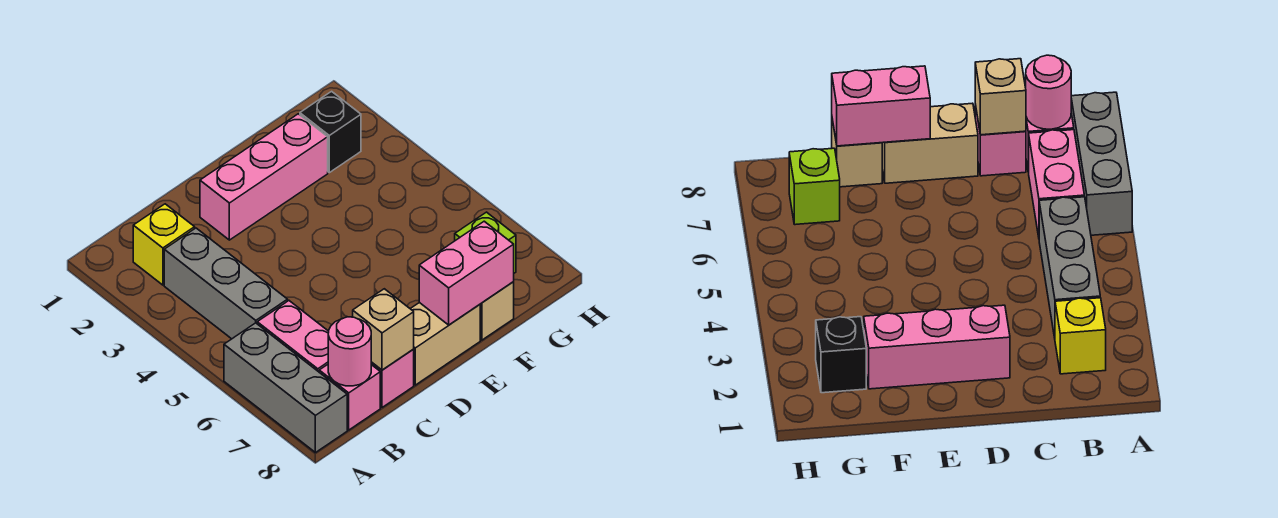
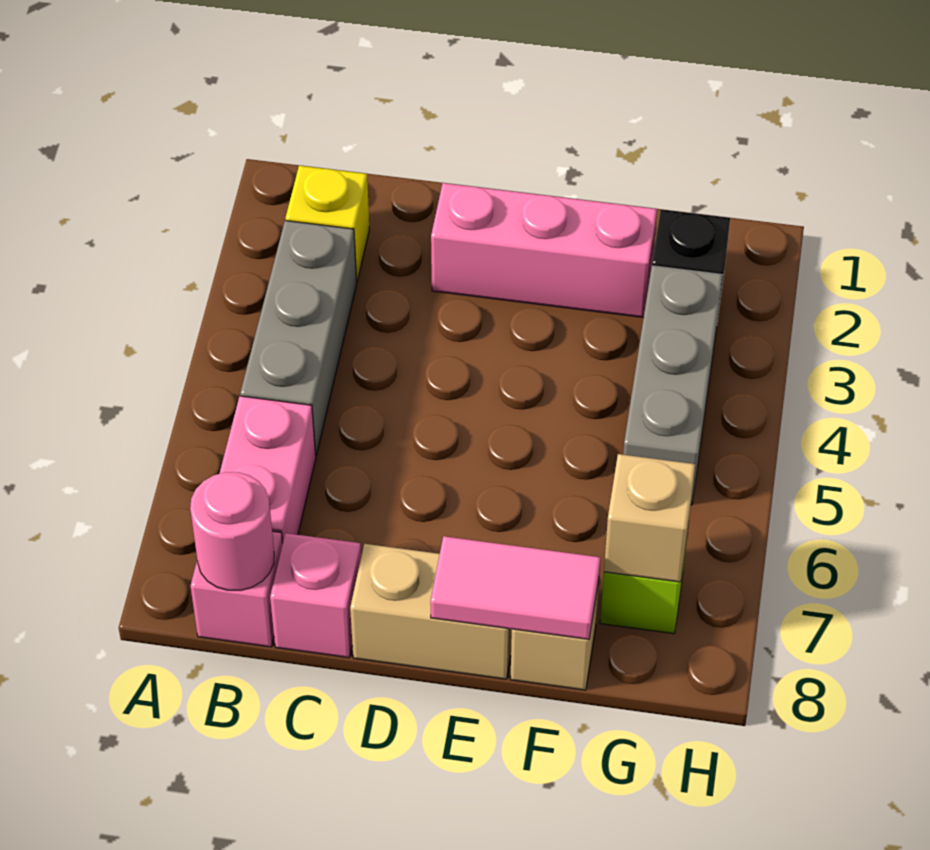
grey 1x3 brick [224,323,347,453] -> grey 1x3 brick moved to [623,266,723,505]
tan 1x1 brick [353,289,414,370] -> tan 1x1 brick moved to [604,454,695,582]
pink 1x2 brick [419,221,514,325] -> pink 1x2 tile [430,536,601,639]

